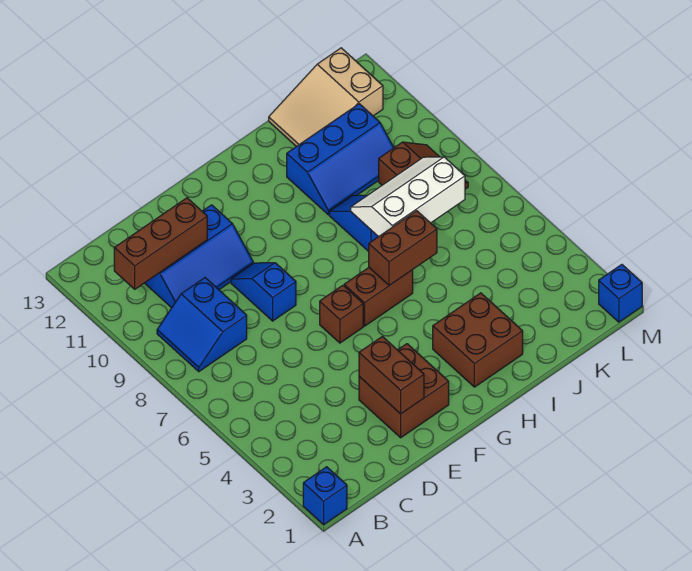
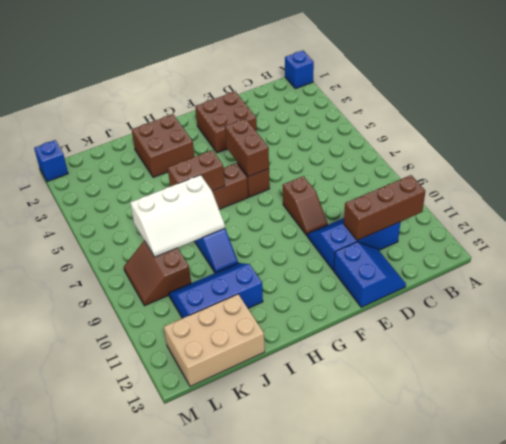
blue 2x2 slope [157,278,247,372] -> blue 2x2 slope moved to [334,242,406,307]
brown 1x2 brick [359,336,424,414] -> brown 1x2 brick moved to [225,119,269,177]
blue 1x2 slope [231,263,296,321] -> brown 1x2 slope [283,176,328,236]
tan 2x3 slope [269,48,383,147] -> tan 2x3 brick [164,294,265,387]

